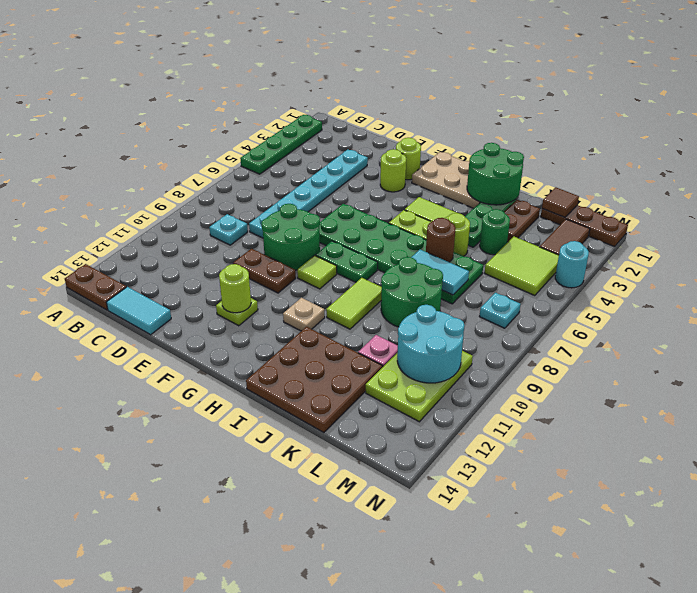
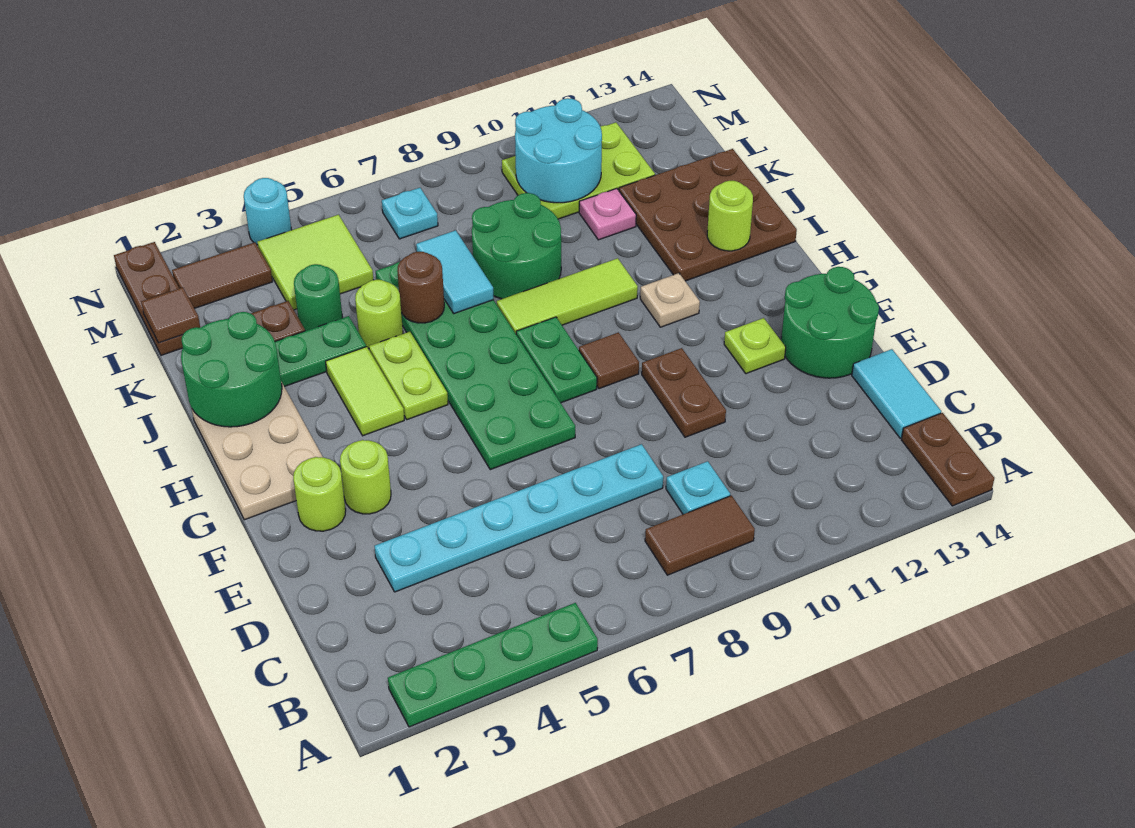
none -> brown 1x2 tile [645,496,755,575]
green 2x2 round brick [262,204,320,270] -> green 2x2 round brick moved to [781,267,879,378]
lime 1x1 round brick [219,264,251,313] -> lime 1x1 round brick moved to [707,181,753,251]
lime 1x1 tile [297,255,337,289] -> brown 1x1 tile [579,333,639,389]
lime 1x2 tile [326,278,382,329] -> lime 1x3 tile [497,258,638,334]

